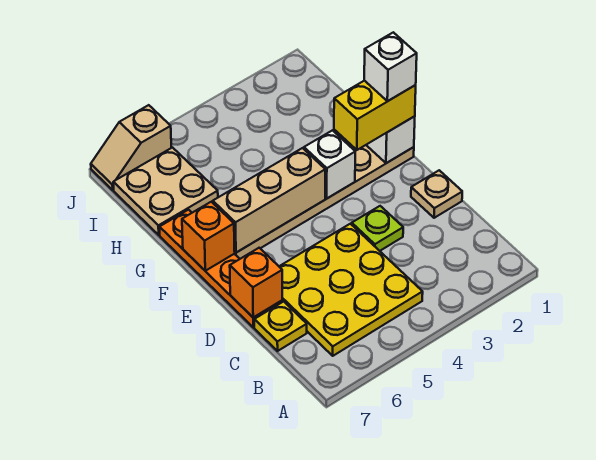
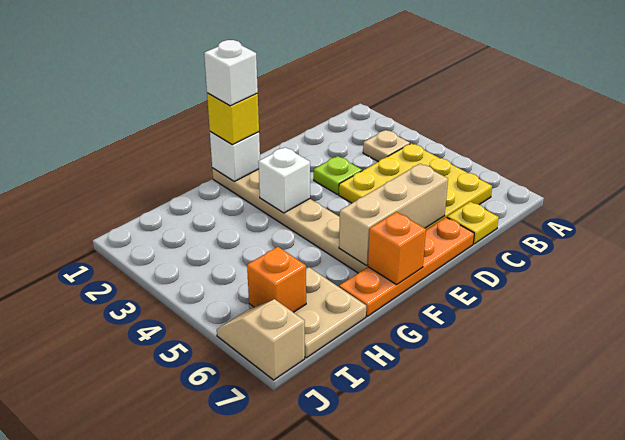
tan 1x1 plate [411,170,462,218] -> tan 1x1 plate moved to [363,130,410,162]
orange 1x1 brick [230,248,282,317] -> orange 1x1 brick moved to [247,247,306,312]
yellow 1x2 brick [334,81,416,150] -> yellow 1x1 brick [207,93,259,145]
tan 1x3 brick [213,148,325,253] -> tan 1x3 brick turned to [339,164,448,265]
tan 1x2 slope [91,105,171,190] -> tan 1x2 slope turned to [217,299,305,380]

